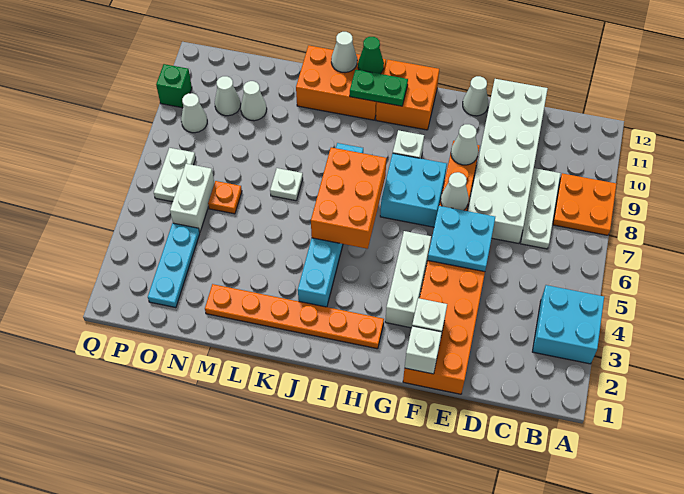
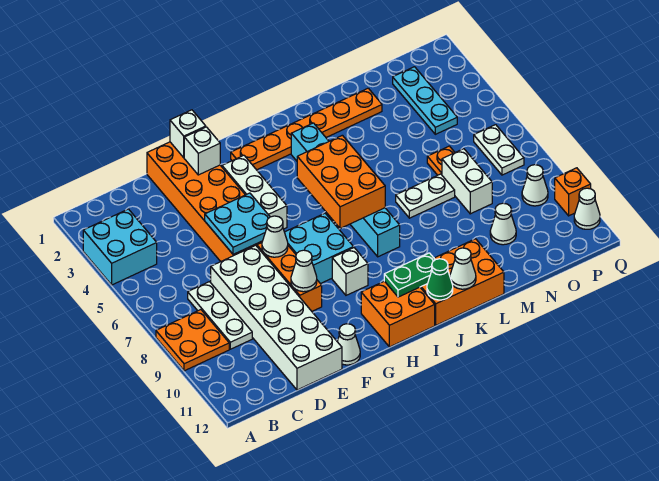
white 1x1 plate [270,168,303,201] -> white 1x2 plate [396,174,455,218]
white 1x2 brick [170,164,214,232] -> white 1x2 brick moved to [442,149,492,214]
white 1x1 cone [215,76,241,116] -> white 1x1 cone moved to [574,188,600,229]
green 1x1 brick [156,64,192,108] -> orange 1x1 brick [555,168,591,216]

